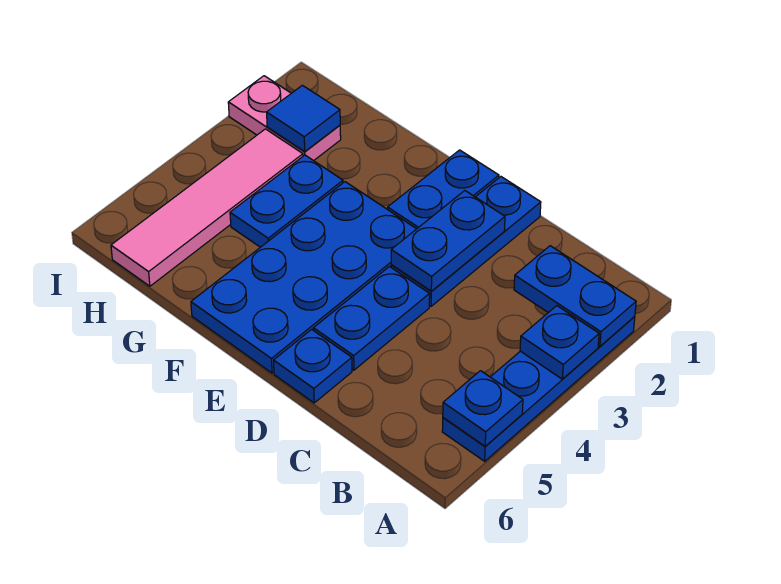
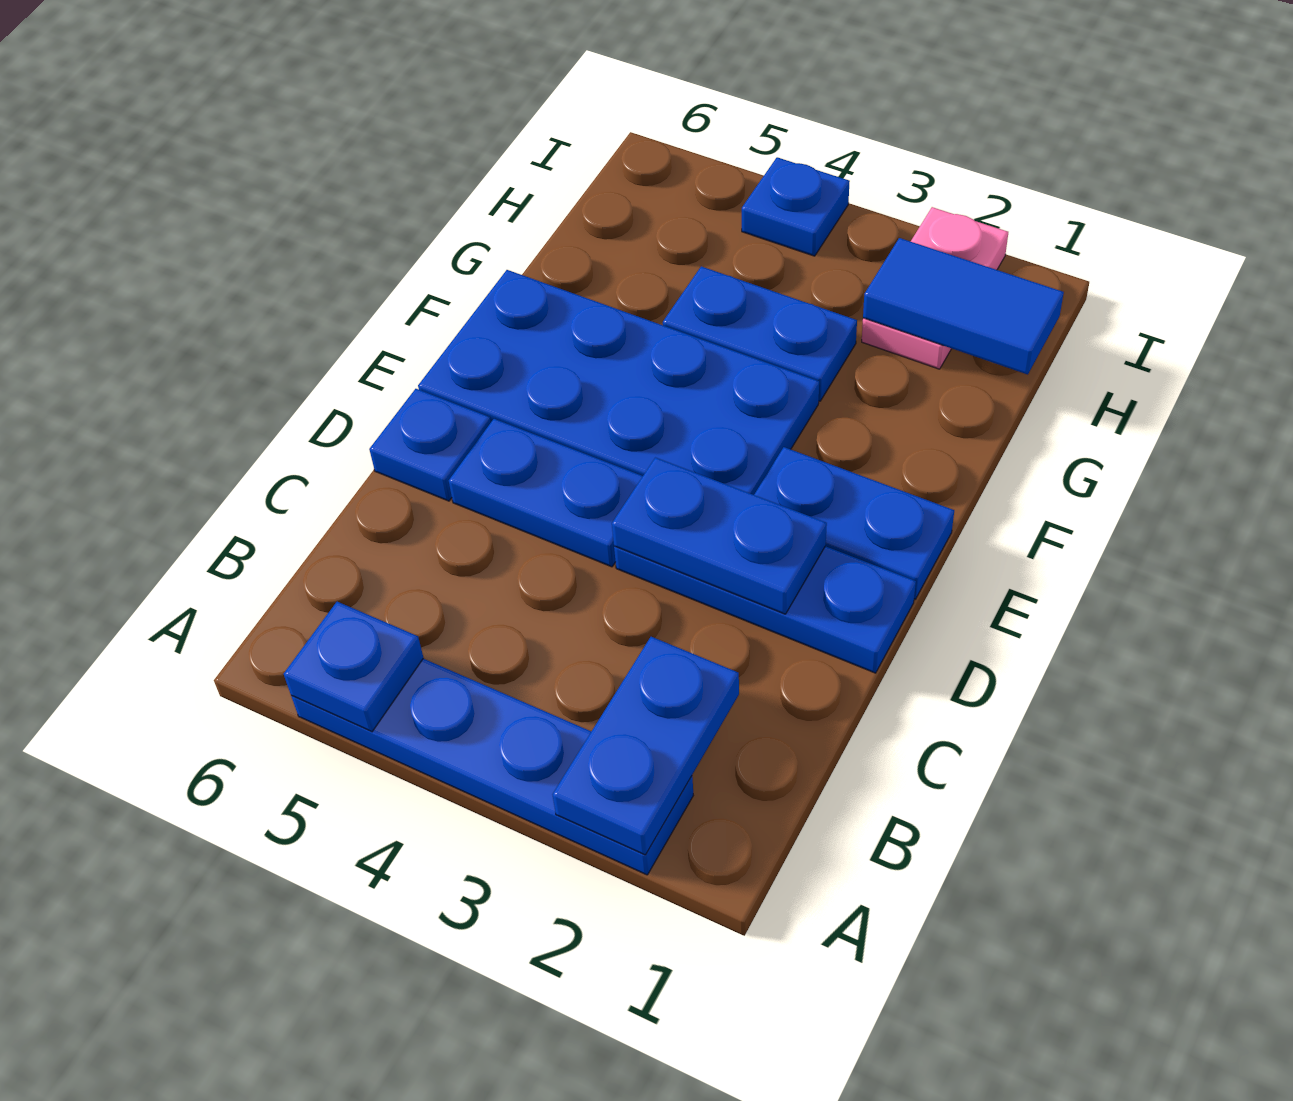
blue 1x1 plate [520,306,599,379] -> blue 1x1 plate moved to [742,157,850,256]
blue 1x1 tile [267,85,340,151] -> blue 1x2 tile [863,238,1064,375]
pink 1x4 tile [111,129,303,286] -> none

